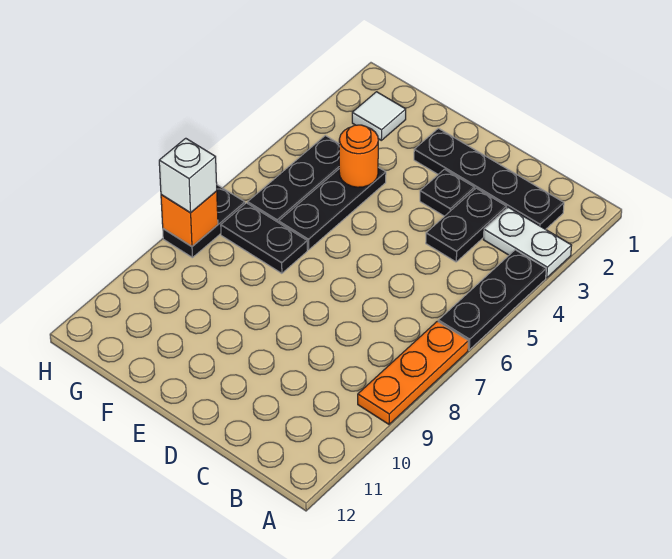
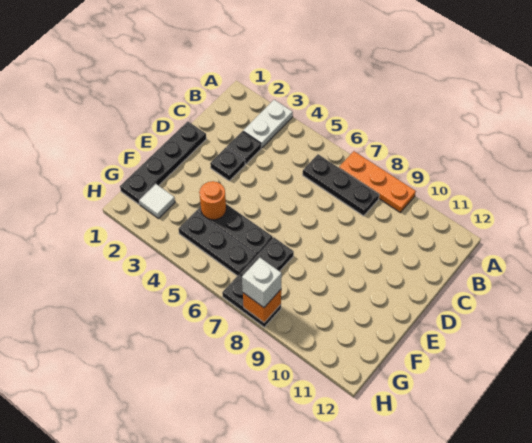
black 1x3 plate [438,250,546,350] -> black 1x3 plate moved to [303,154,379,216]
black 1x4 plate [414,128,564,229] -> black 1x4 plate moved to [120,121,206,204]
black 1x2 plate [426,188,507,262] -> black 1x1 plate [227,131,261,164]

